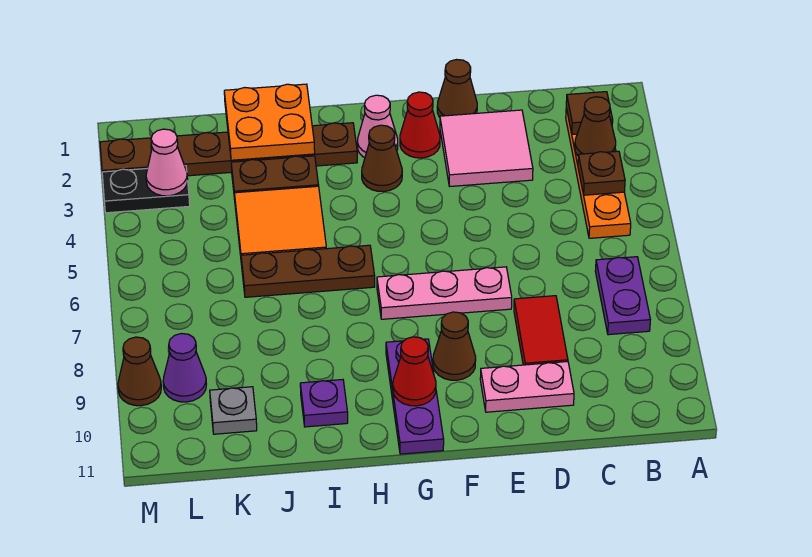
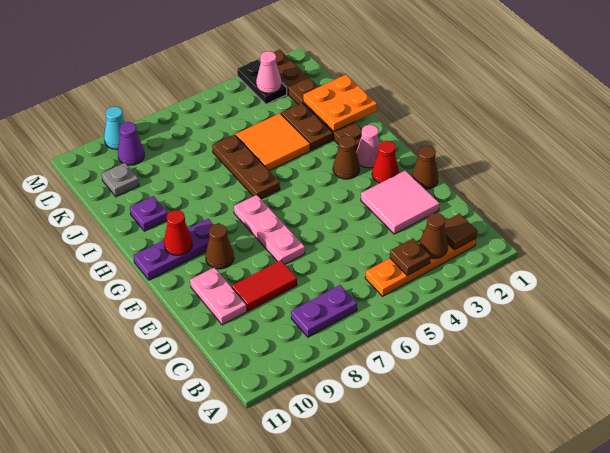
brown 1x1 cone [118,337,161,406] -> cyan 1x1 cone [104,106,125,149]

